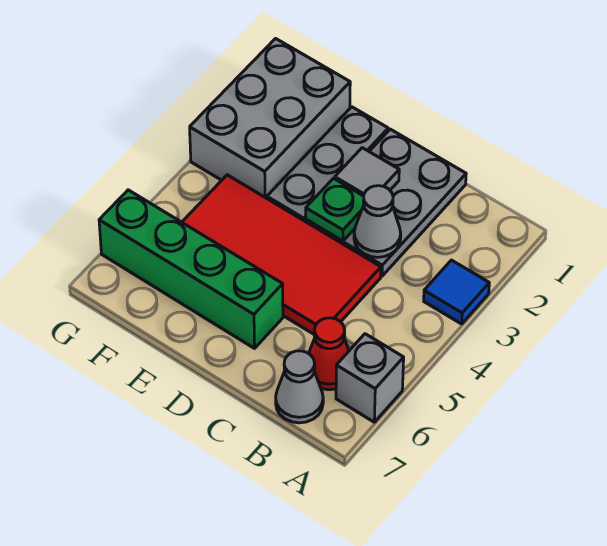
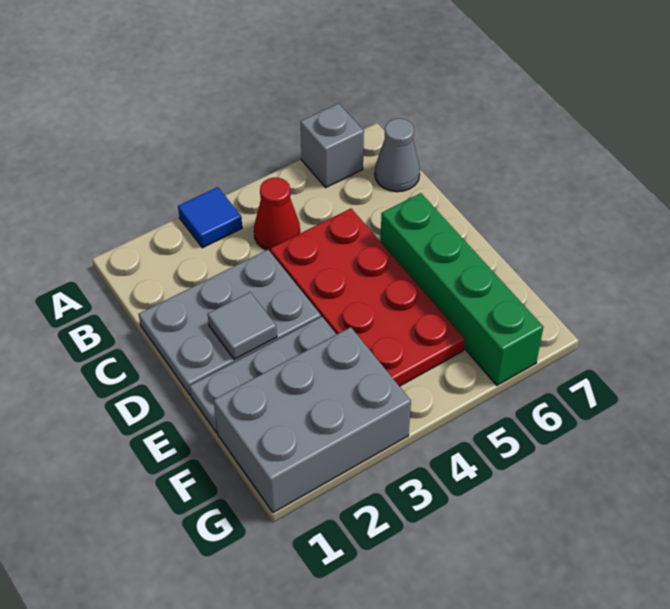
red 1x1 cone [309,318,349,390] -> red 1x1 cone moved to [254,178,300,251]
grey 1x1 cone [354,186,401,257] -> none
red 2x4 tile [182,175,381,334] -> red 2x4 plate [270,209,465,386]
green 1x1 plate [306,178,364,241] -> none

